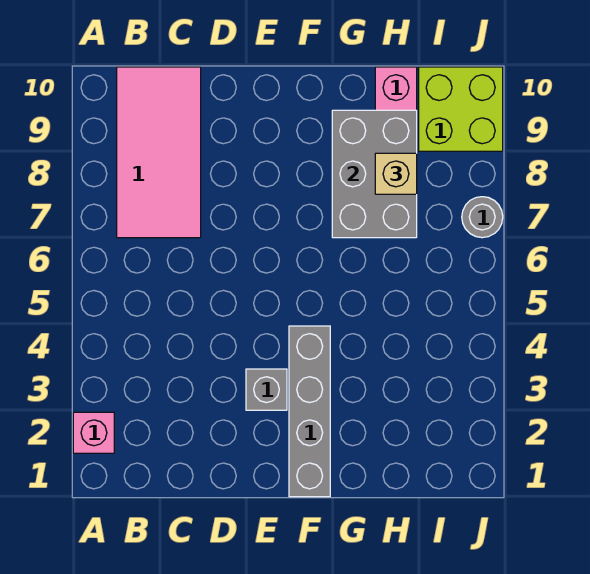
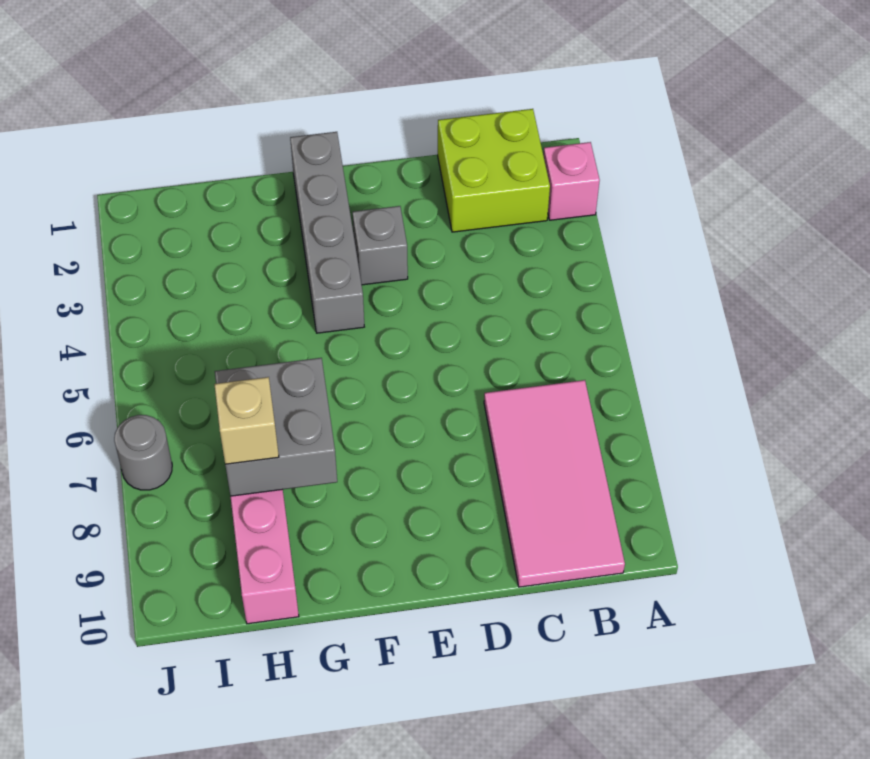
grey 2x3 brick [332,110,417,238] -> grey 2x2 brick [215,358,337,496]
lime 2x2 brick [419,67,503,151] -> lime 2x2 brick moved to [438,109,550,232]

